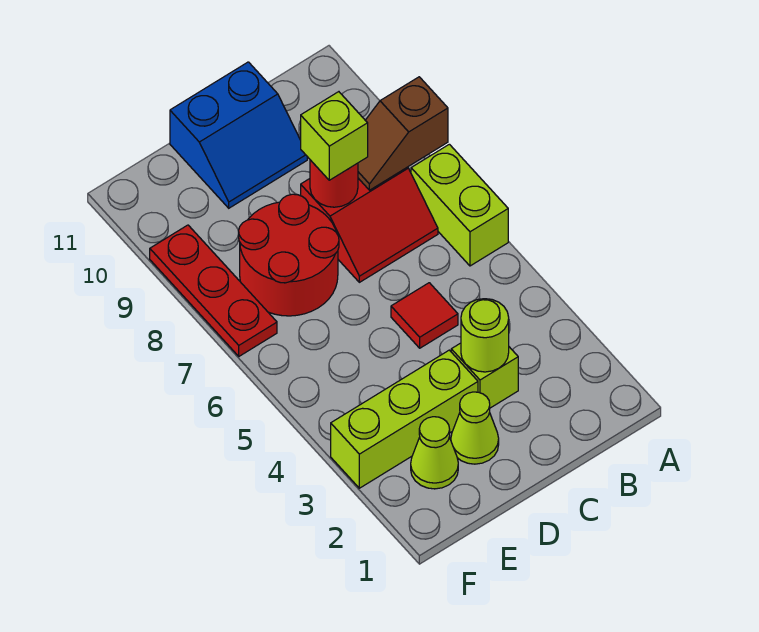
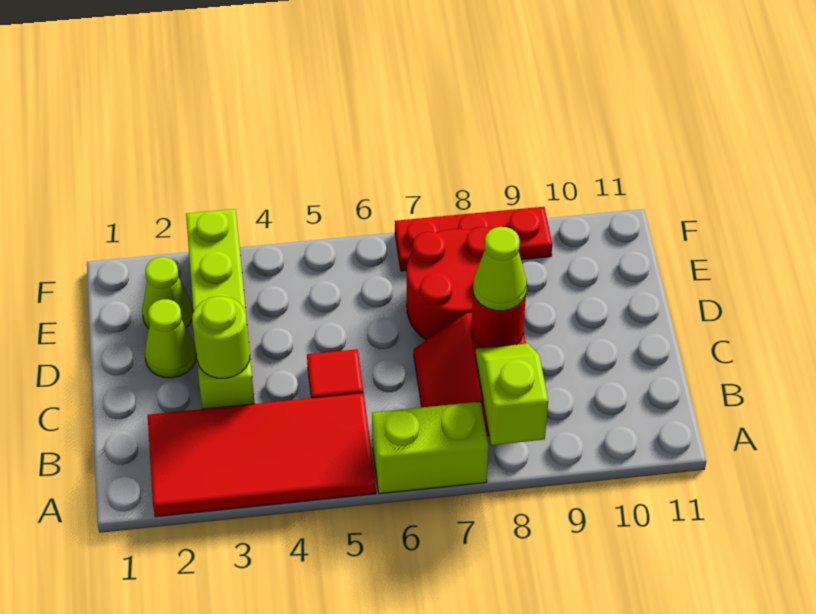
none -> red 2x4 tile [148,393,376,517]
brown 1x2 slope [358,77,448,190] -> lime 1x2 slope [476,343,548,445]
lime 1x1 brick [301,92,368,180] -> lime 1x1 cone [473,227,527,311]
blue 2x2 slope [170,62,307,208] -> none

